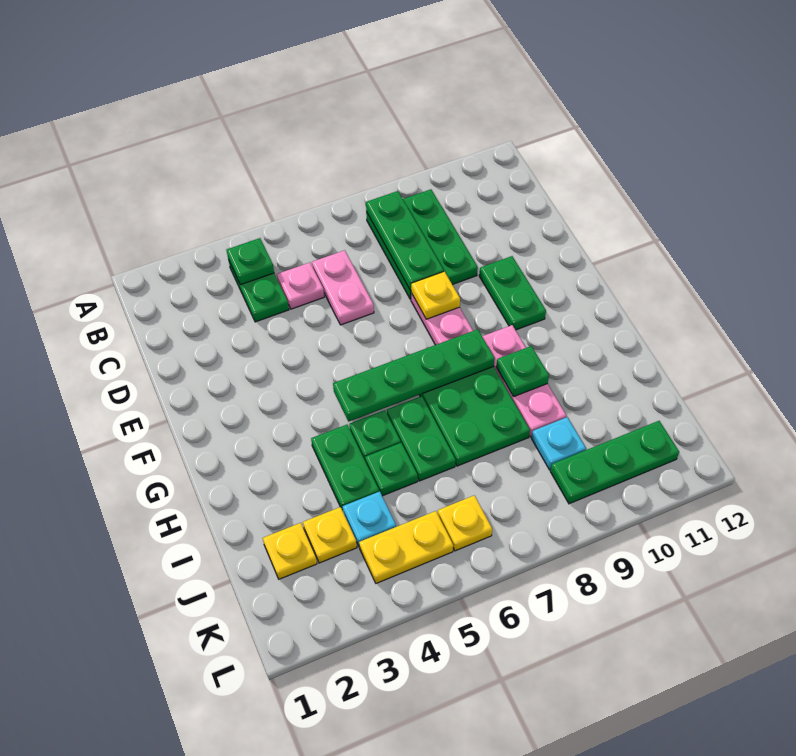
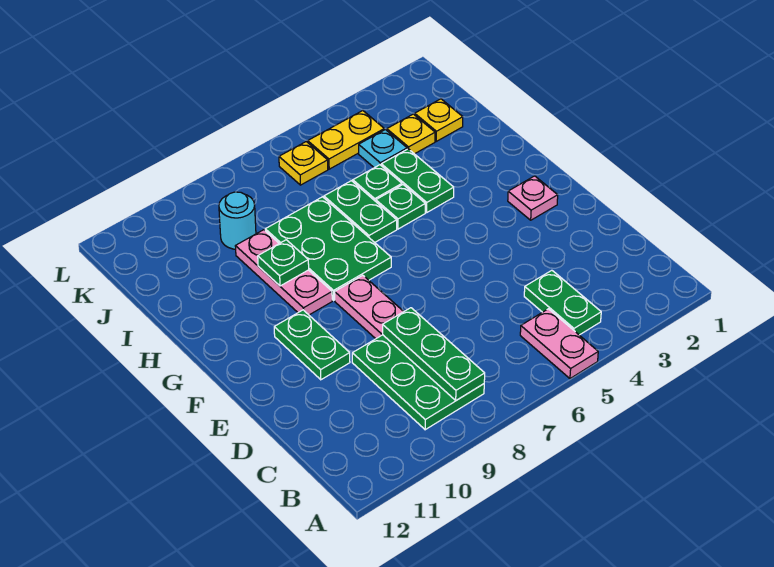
green 1x1 plate [227,238,274,285] -> none
pink 1x1 plate [277,263,324,309] -> pink 1x1 plate moved to [508,176,558,220]
pink 1x2 plate [312,250,374,325] -> pink 1x2 plate moved to [520,309,598,378]
yellow 1x1 plate [411,271,460,319] -> none
green 1x4 plate [333,329,495,422] -> none
cyan 1x1 plate [531,417,586,470] -> cyan 1x1 round brick [219,192,256,249]
green 1x3 plate [550,421,679,504] -> none

